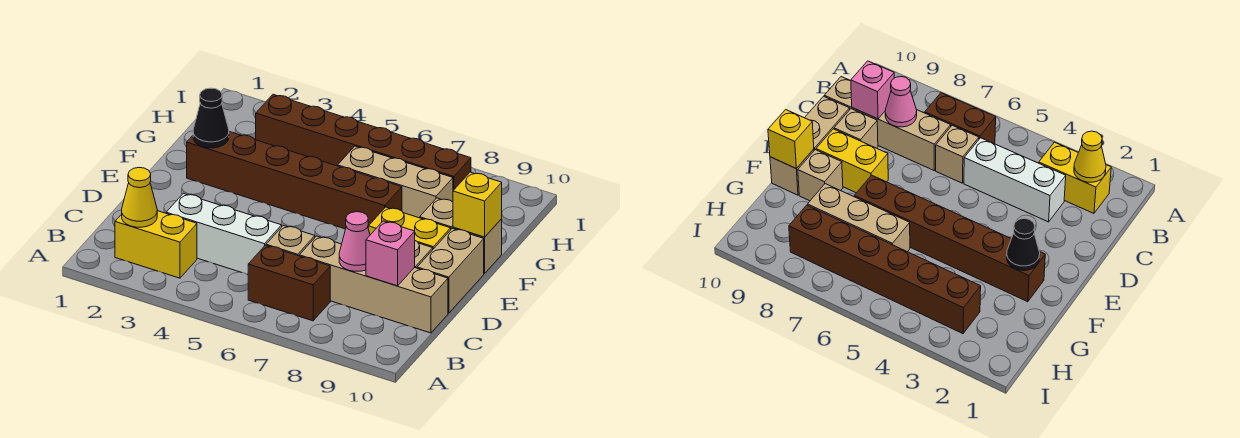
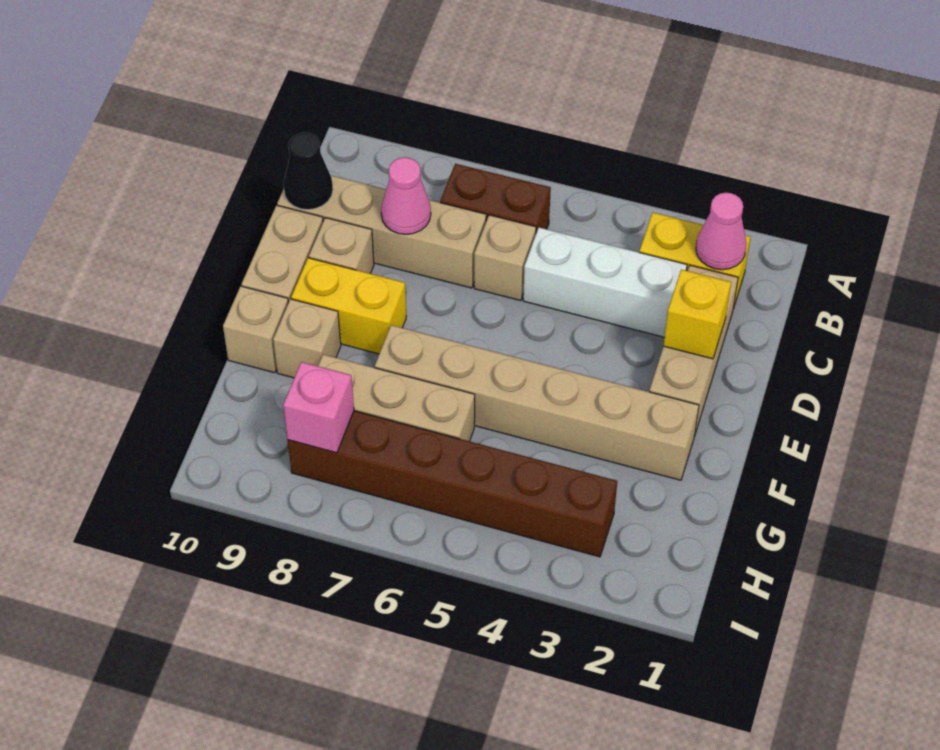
yellow 1x1 cone [122,168,157,227] -> pink 1x1 cone [696,193,746,270]
none -> tan 1x3 brick [649,265,738,434]
pink 1x1 brick [366,221,415,286] -> pink 1x1 brick moved to [283,362,354,453]
brown 1x6 brick [187,132,402,229] -> tan 1x6 brick [375,325,699,480]
black 1x1 cone [193,88,229,148] -> black 1x1 cone moved to [283,133,333,210]
yellow 1x1 brick [453,172,502,237] -> yellow 1x1 brick moved to [664,270,731,359]

